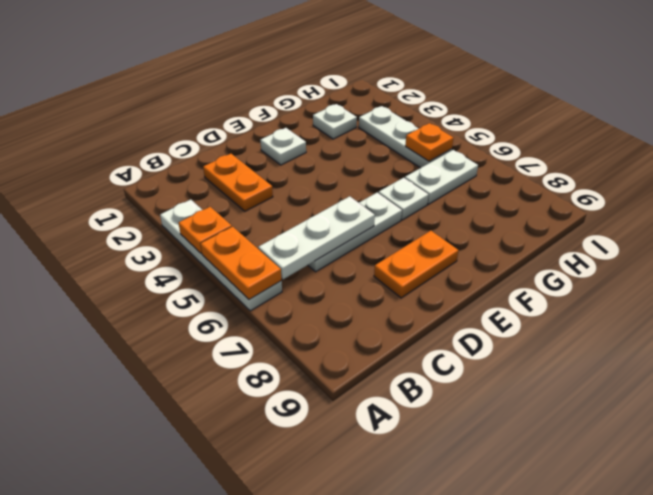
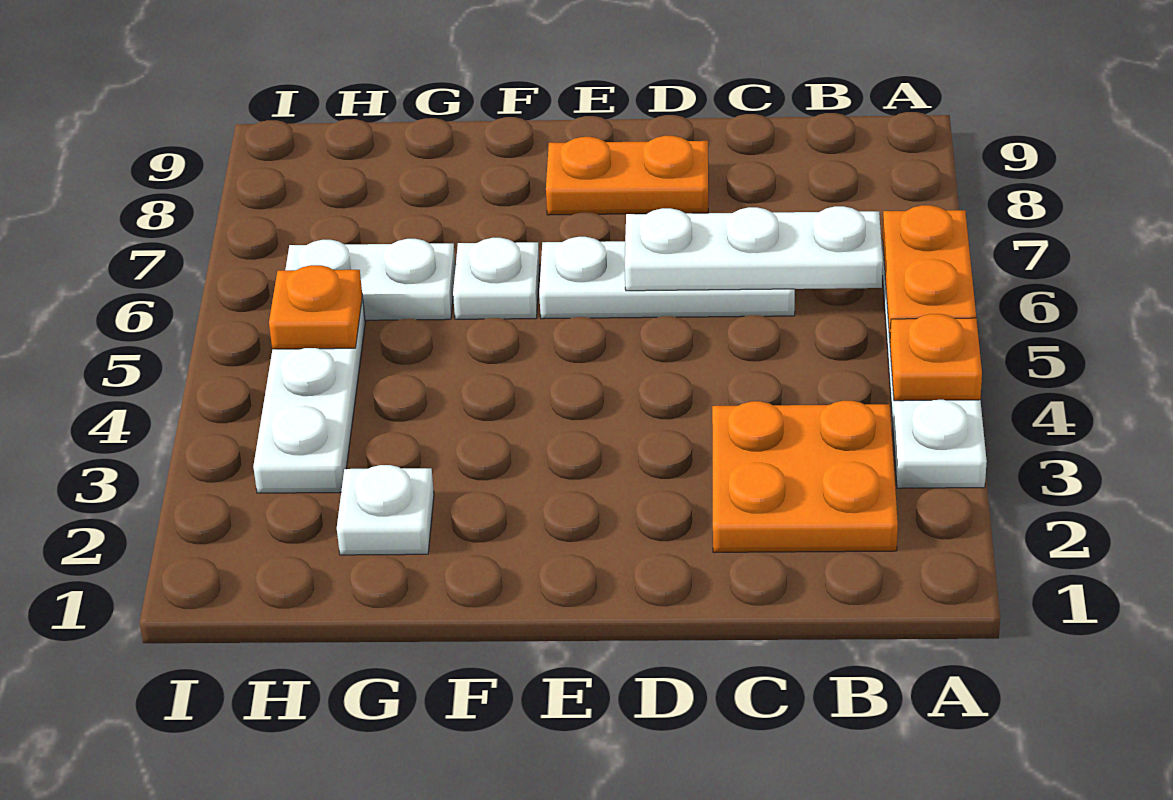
orange 1x2 plate [203,154,273,211] -> orange 2x2 plate [712,401,898,552]
white 1x1 plate [260,128,306,165] -> none

